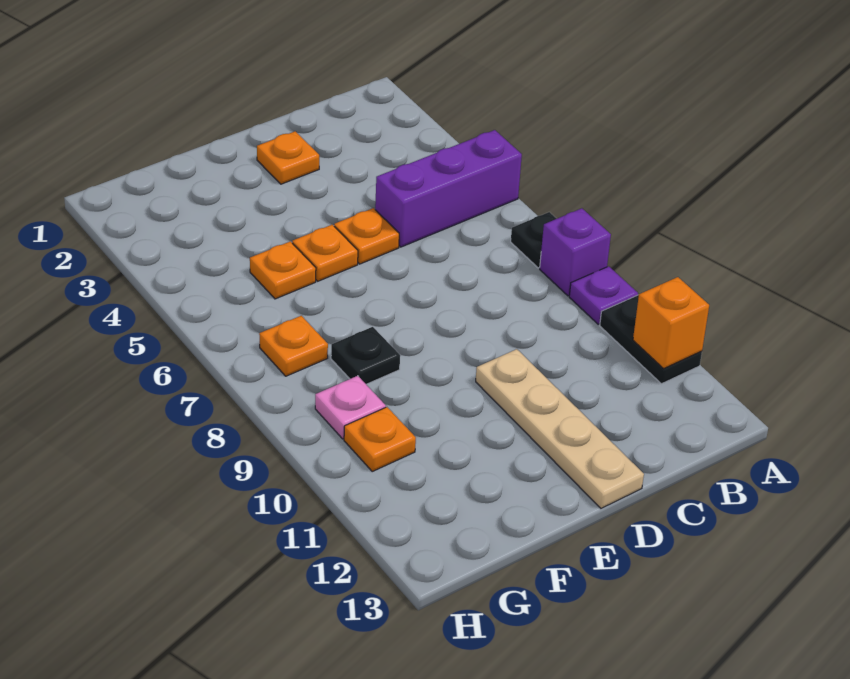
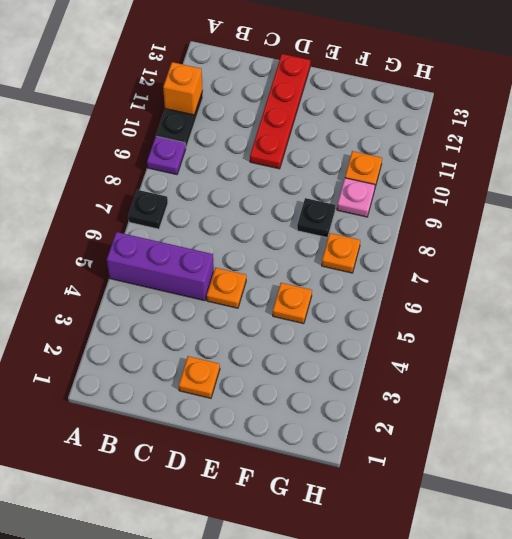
purple 1x1 brick [540,208,611,296] -> none
tan 1x4 plate [476,349,644,508] -> red 1x4 plate [250,54,310,169]
orange 1x1 plate [292,225,358,281] -> none

